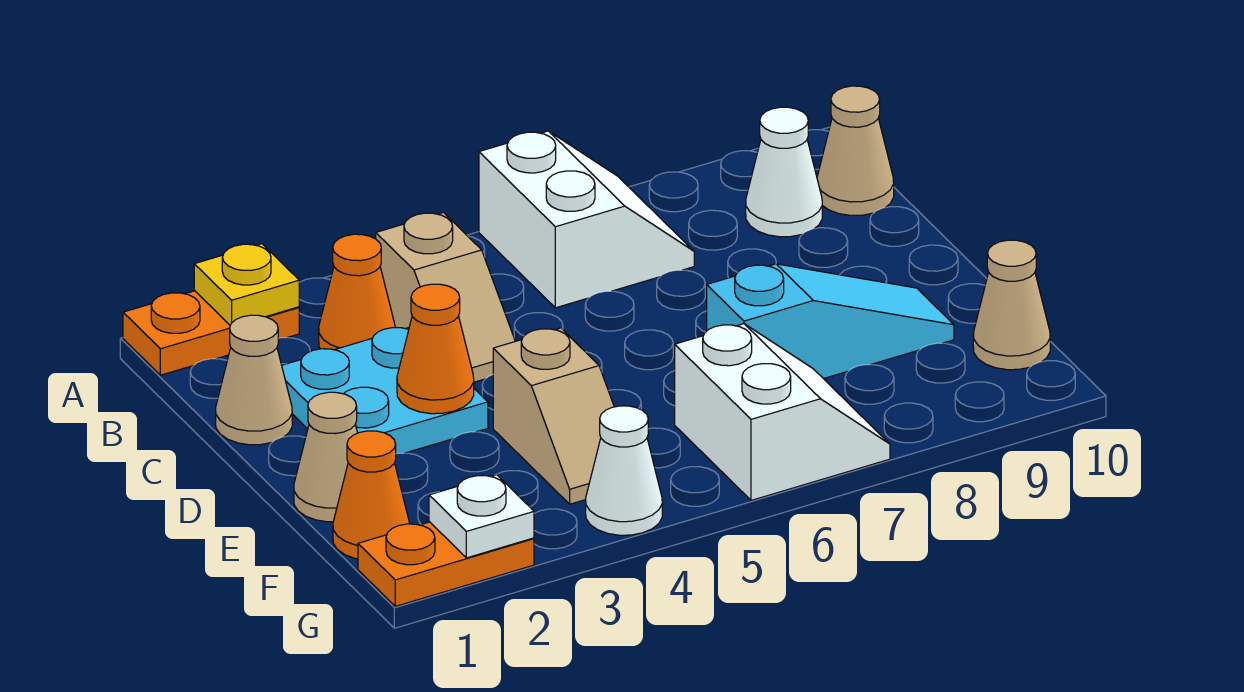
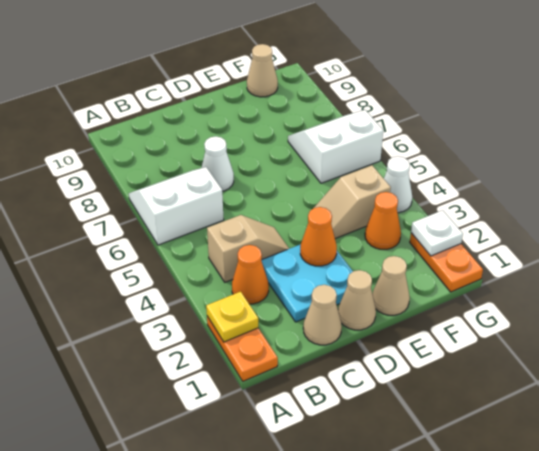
white 1x1 cone [746,107,822,237] -> white 1x1 cone moved to [202,136,234,191]
tan 1x1 cone [817,86,894,216] -> tan 1x1 cone moved to [338,270,376,330]
tan 1x2 slope [493,328,614,504] -> tan 1x2 slope turned to [314,165,391,239]
cyan 1x3 slope [707,264,954,379] -> none
orange 1x1 cone [333,431,409,559] -> orange 1x1 cone moved to [365,192,401,249]

